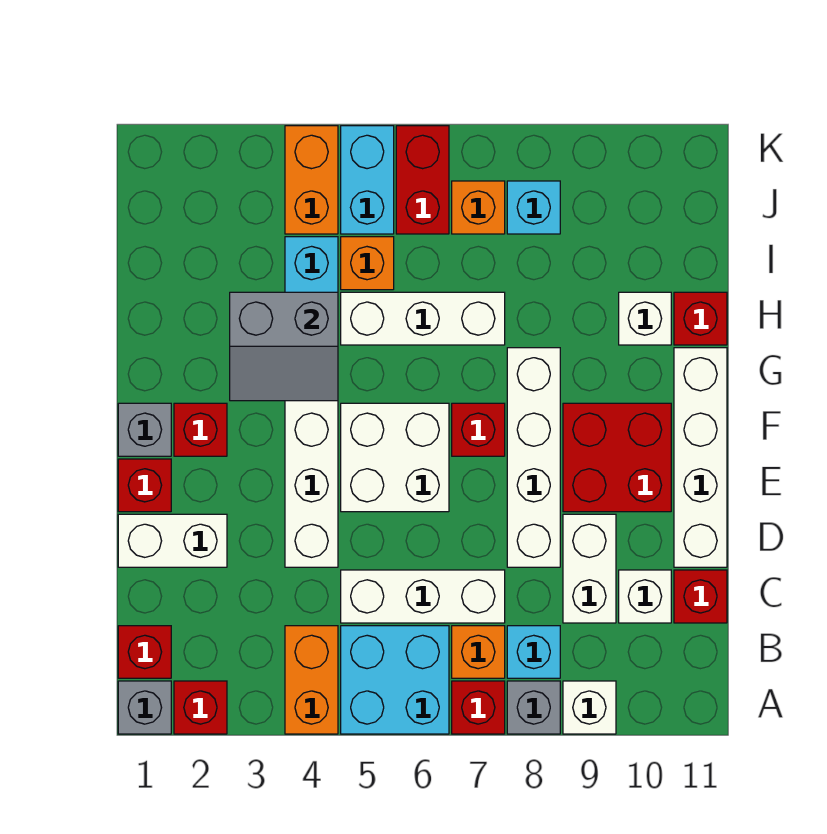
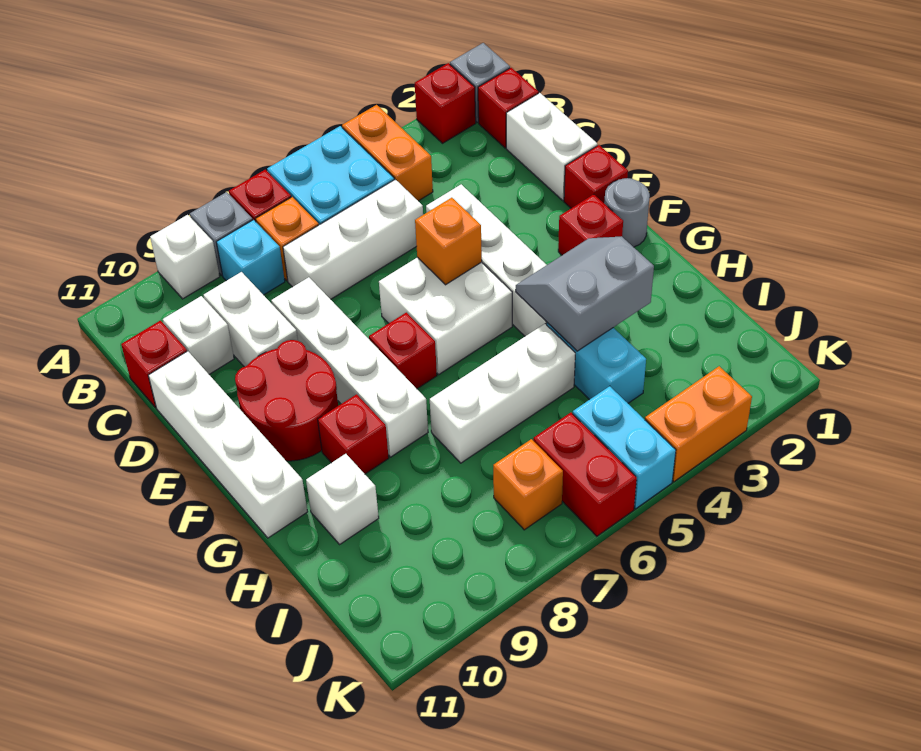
white 1x2 brick [118,514,227,567] -> white 1x2 brick turned to [506,93,597,200]
red 2x2 brick [563,403,671,512] -> red 2x2 round brick [235,340,338,461]
grey 1x1 brick [118,403,171,456] -> grey 1x1 round brick [604,178,650,247]
red 1x1 brick [674,292,727,345] -> red 1x1 brick moved to [318,394,389,474]
orange 1x1 brick [341,237,394,290] -> orange 1x1 brick moved to [415,198,482,285]
orange 1x2 brick [285,126,338,234] -> orange 1x2 brick turned to [645,366,752,482]
cyan 1x1 brick [507,181,560,234] -> none

